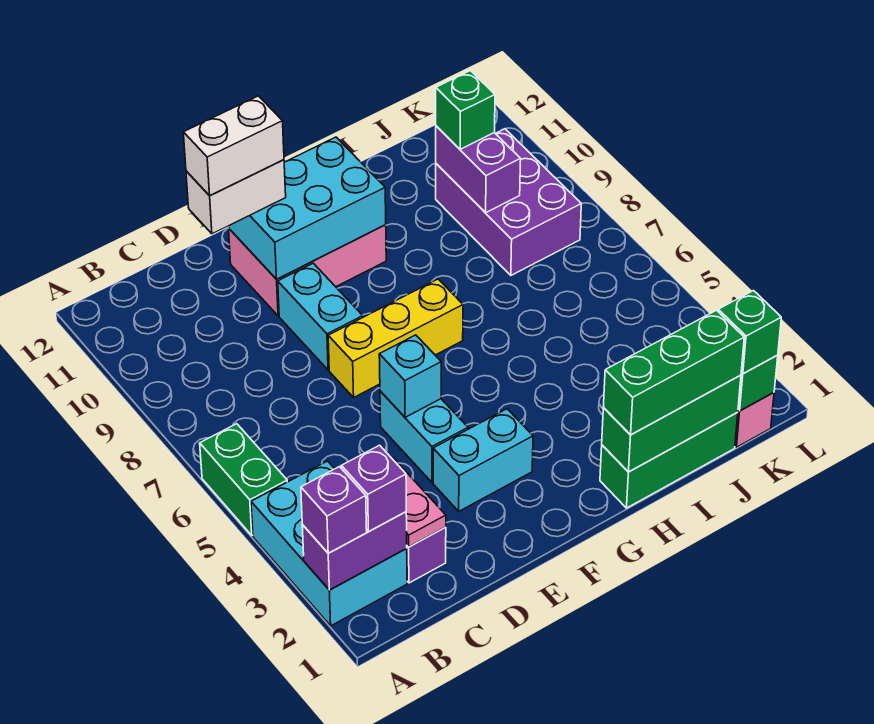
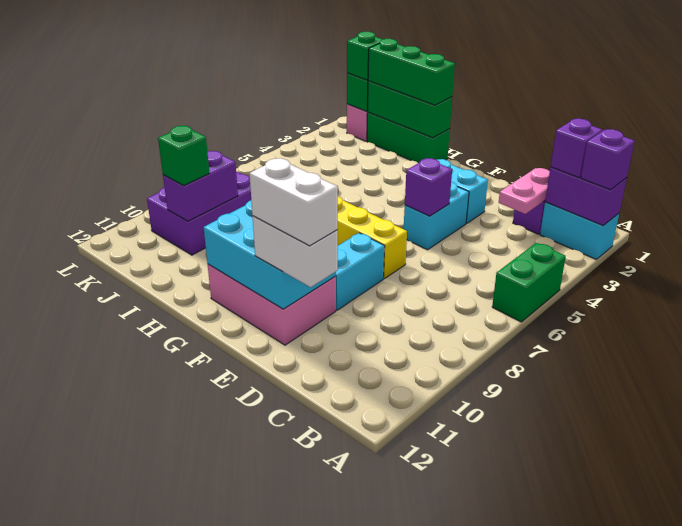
cyan 2x3 brick [251,461,407,626] -> cyan 1x2 brick [540,202,619,259]
cyan 1x1 brick [379,335,441,417] -> purple 1x1 brick [405,158,452,216]

